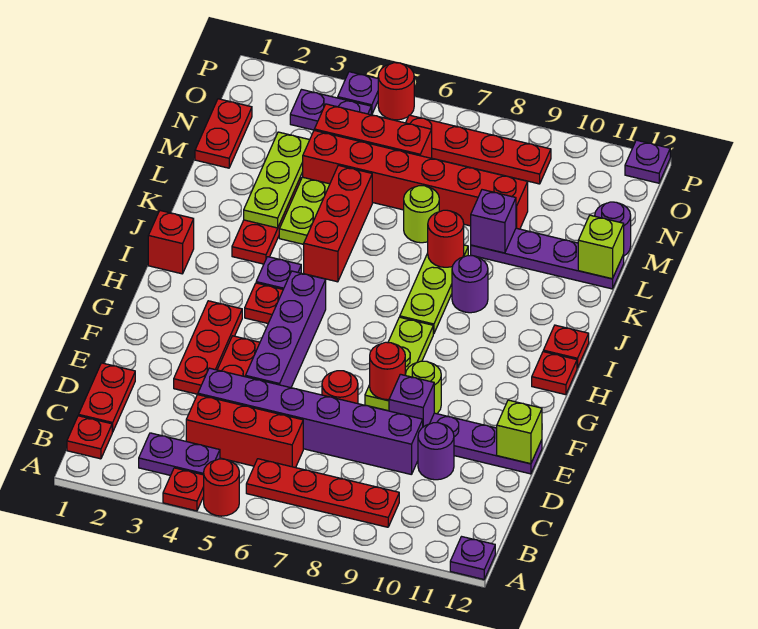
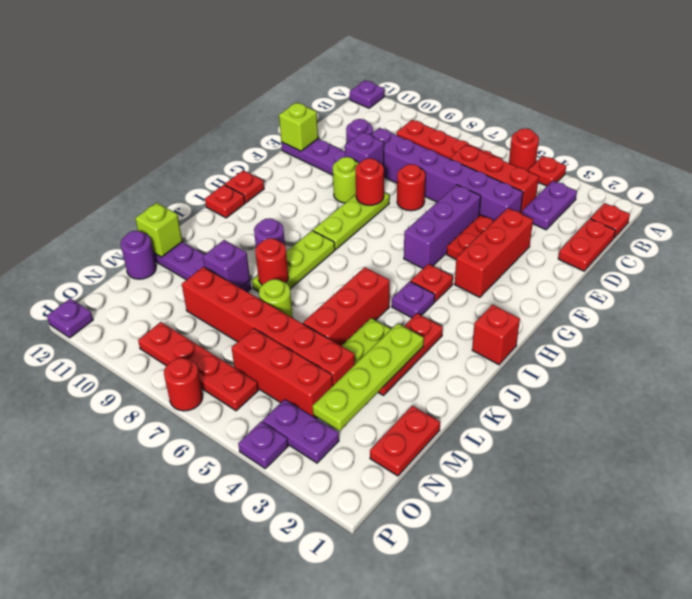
purple 1x2 plate [139,433,220,475] -> purple 1x2 plate turned to [522,181,577,230]
red 1x3 plate [174,301,242,394] -> red 1x3 brick [455,208,533,297]
purple 1x4 brick [245,271,326,388] -> purple 1x3 brick [404,185,481,268]
lime 1x3 plate [244,132,309,228] -> lime 1x4 plate [312,323,424,431]
red 1x1 round brick [378,63,414,120] -> red 1x1 round brick moved to [164,358,203,411]

